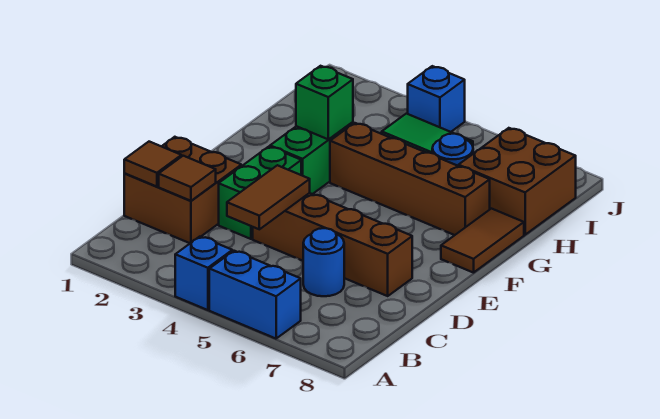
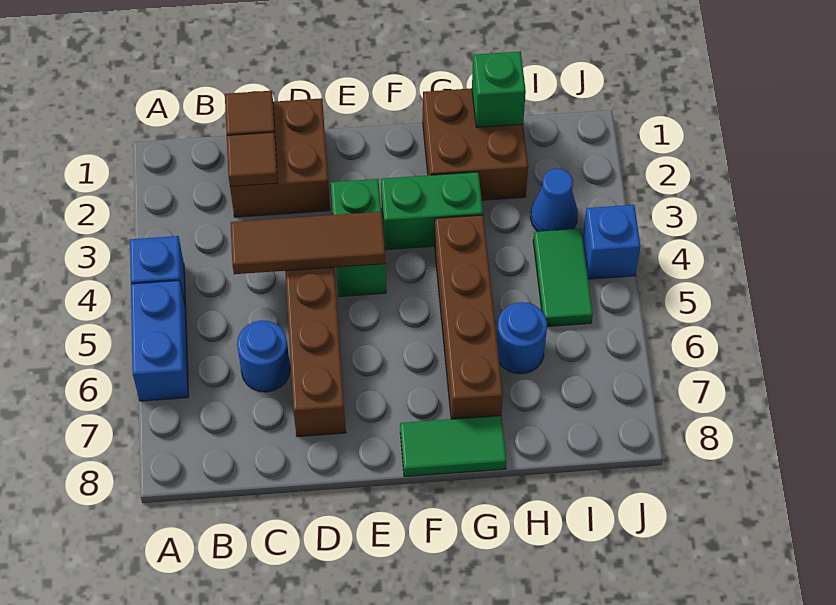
brown 1x2 tile [227,165,310,229] -> brown 1x3 tile [231,212,386,274]
green 1x2 brick [219,147,301,239] -> green 1x2 brick turned to [331,179,386,297]
brown 1x2 tile [441,209,524,273] -> green 1x2 tile [400,416,506,477]
green 1x1 brick [296,66,353,139] -> green 1x1 brick moved to [472,52,526,127]
brown 2x2 brick [458,128,576,235] -> brown 2x2 brick moved to [423,88,528,200]
none -> blue 1x1 cone [531,169,578,232]

